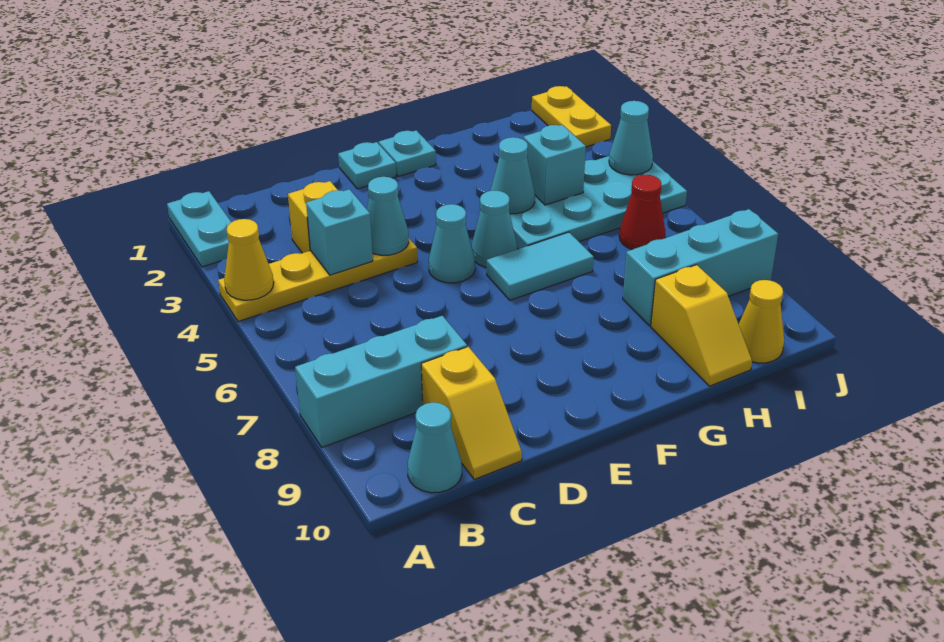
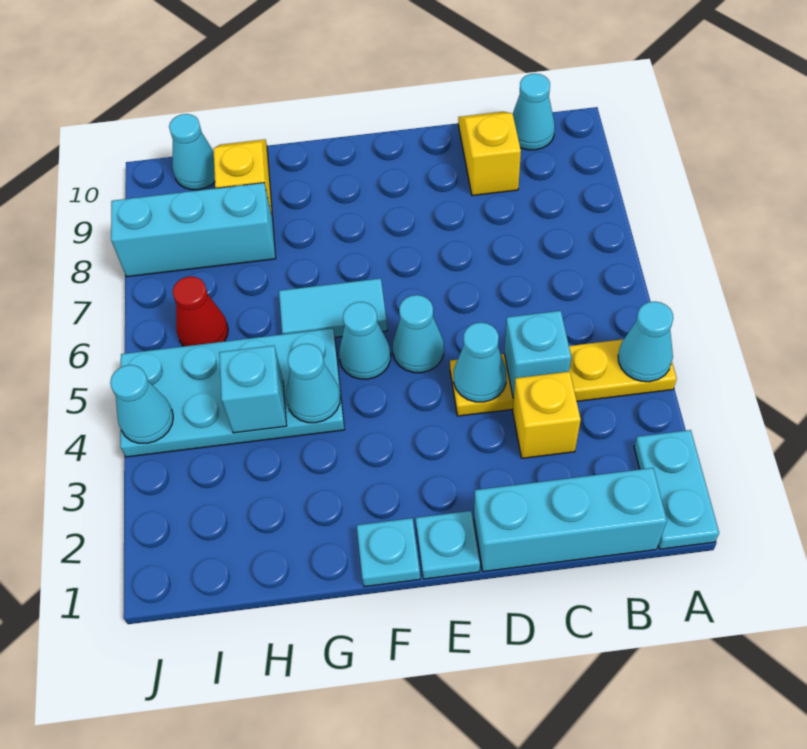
yellow 1x1 cone [224,219,274,300] -> cyan 1x1 cone [618,301,673,382]
cyan 1x3 brick [295,316,467,447] -> cyan 1x3 brick moved to [474,468,667,572]
yellow 1x1 cone [739,280,784,363] -> cyan 1x1 cone [169,114,215,190]
yellow 1x2 plate [532,86,611,147] -> none

